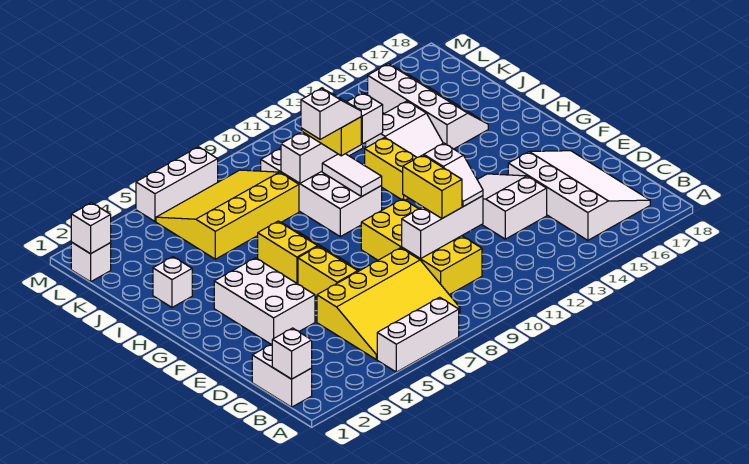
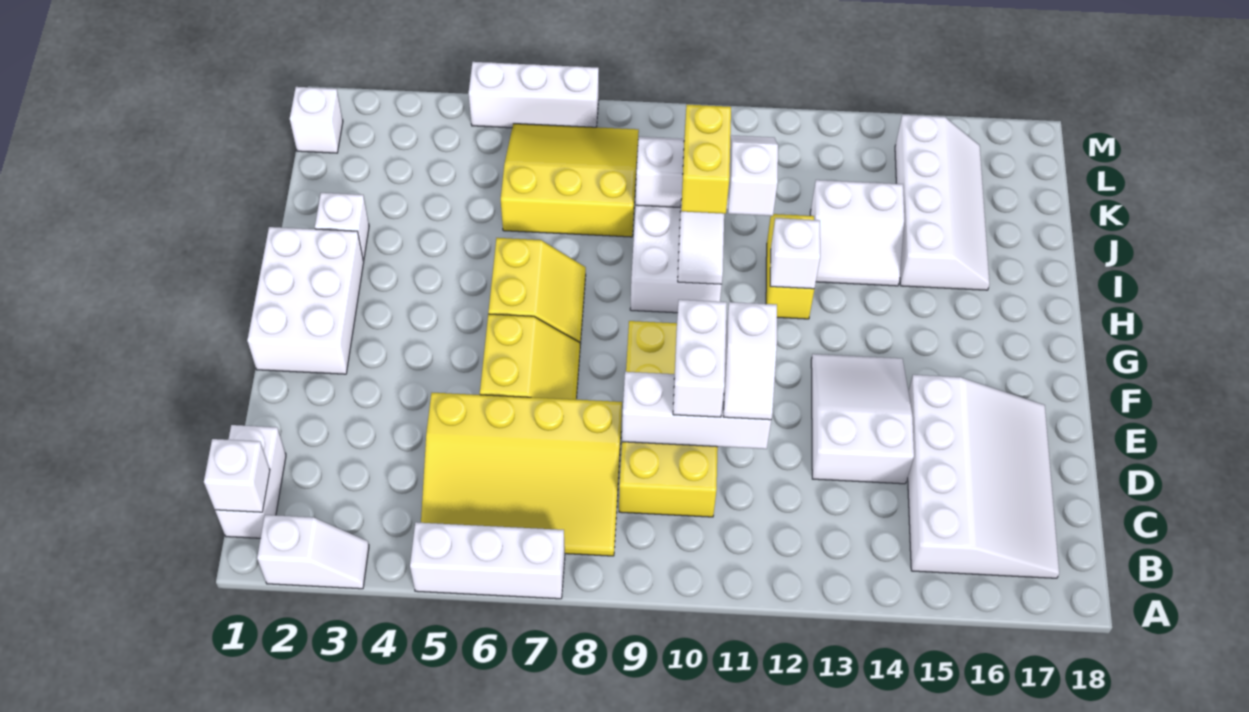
yellow 1x2 brick [403,155,462,218] -> white 1x2 brick [673,300,727,417]
white 2x3 brick [214,258,315,344] -> white 2x3 brick moved to [247,227,364,374]
white 1x2 slope [301,88,361,139] -> white 1x2 slope moved to [257,515,369,589]
yellow 3x4 slope [156,170,299,259] -> yellow 3x3 slope [501,124,639,237]
white 1x1 brick [71,203,111,254] -> white 1x1 brick moved to [770,218,820,289]

